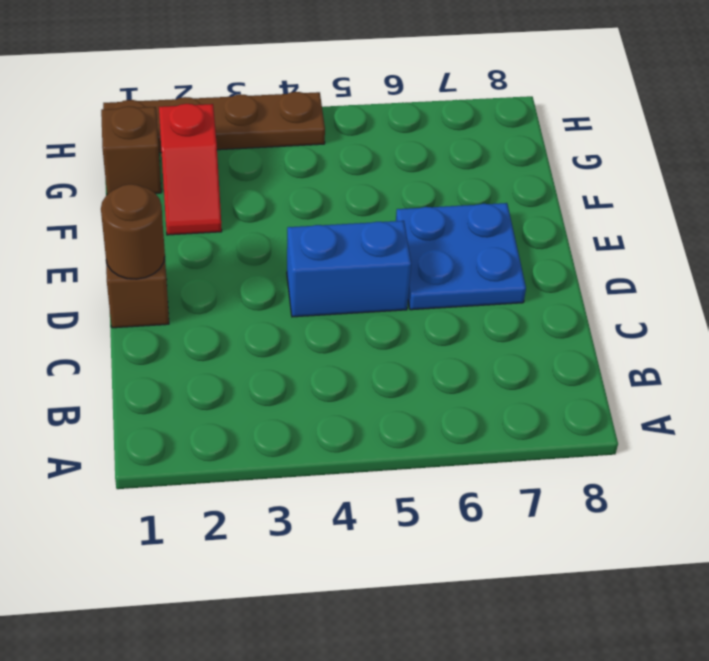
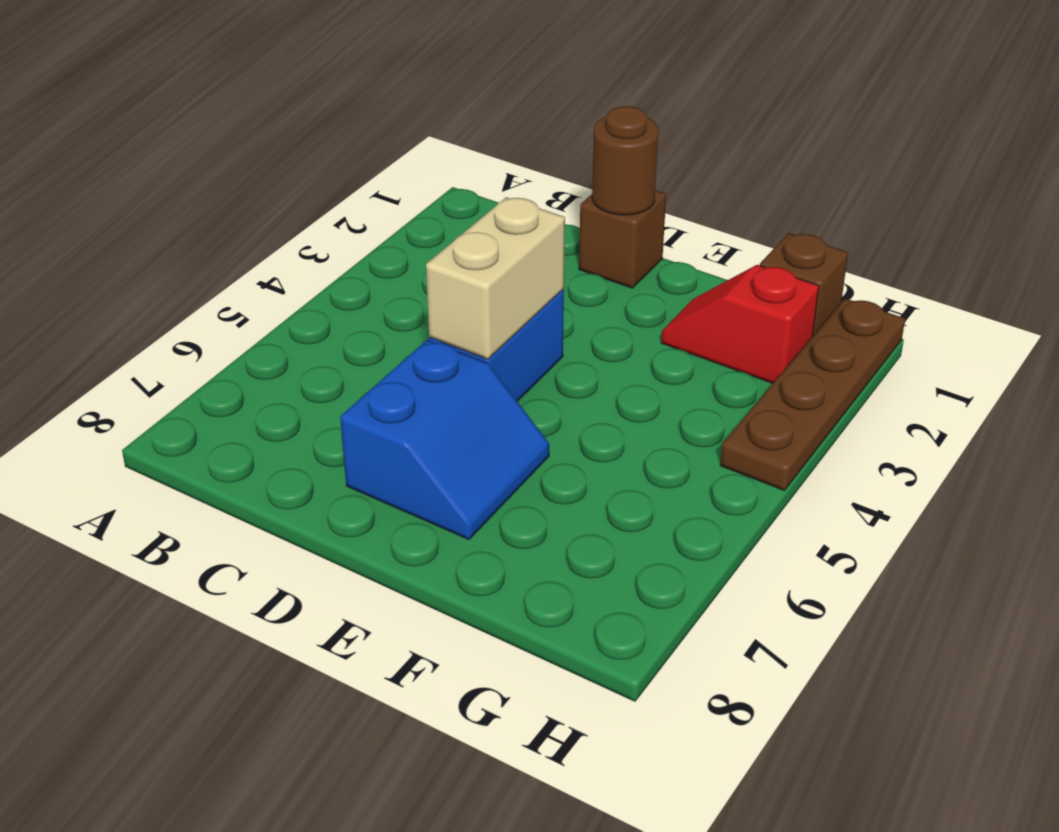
none -> tan 1x2 brick [426,197,565,359]
blue 2x2 plate [396,203,526,310] -> blue 2x2 slope [340,340,549,539]

